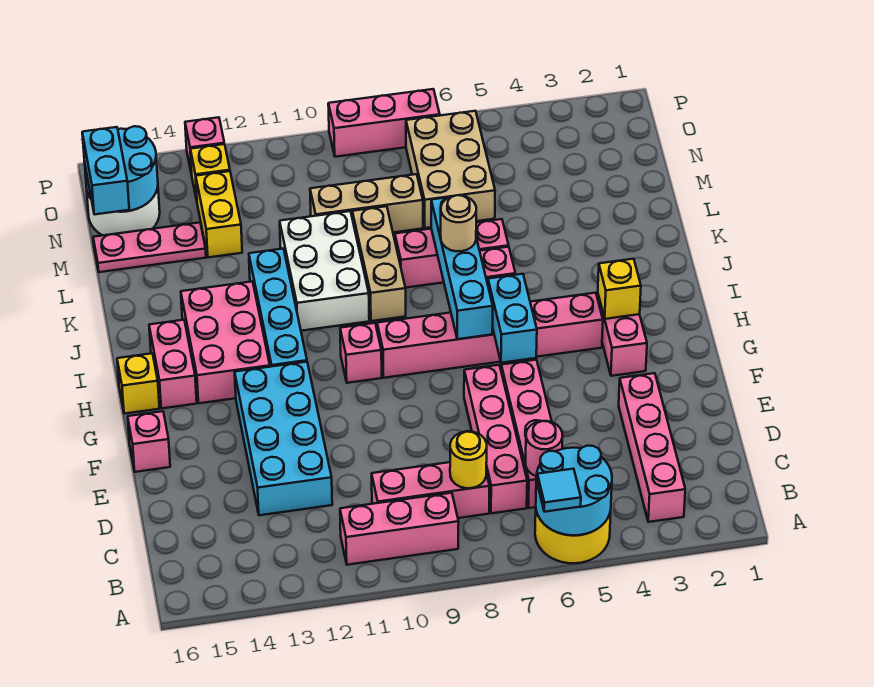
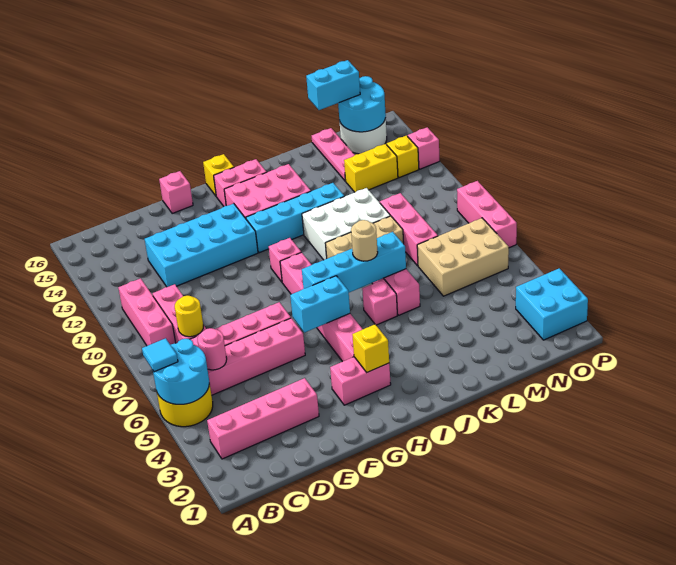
tan 1x3 brick [310,174,423,232] -> pink 1x3 brick [380,193,438,266]
none -> cyan 2x2 brick [516,268,588,340]

